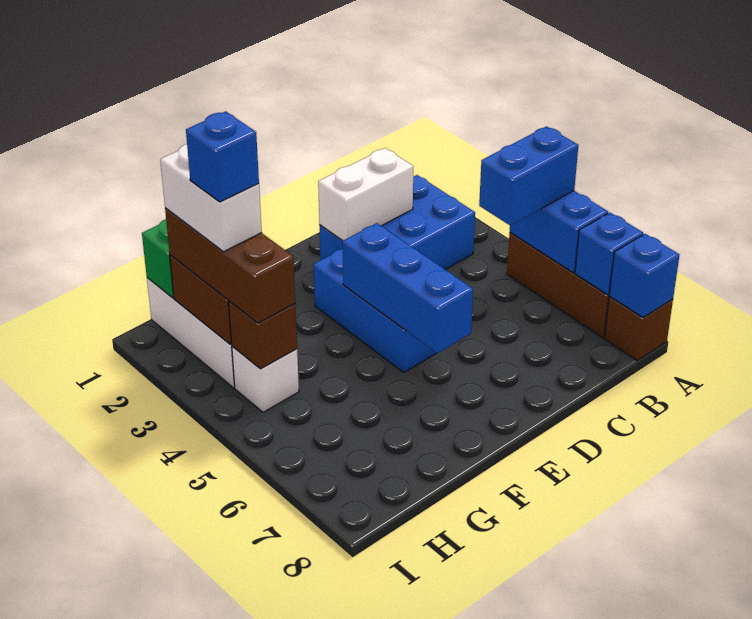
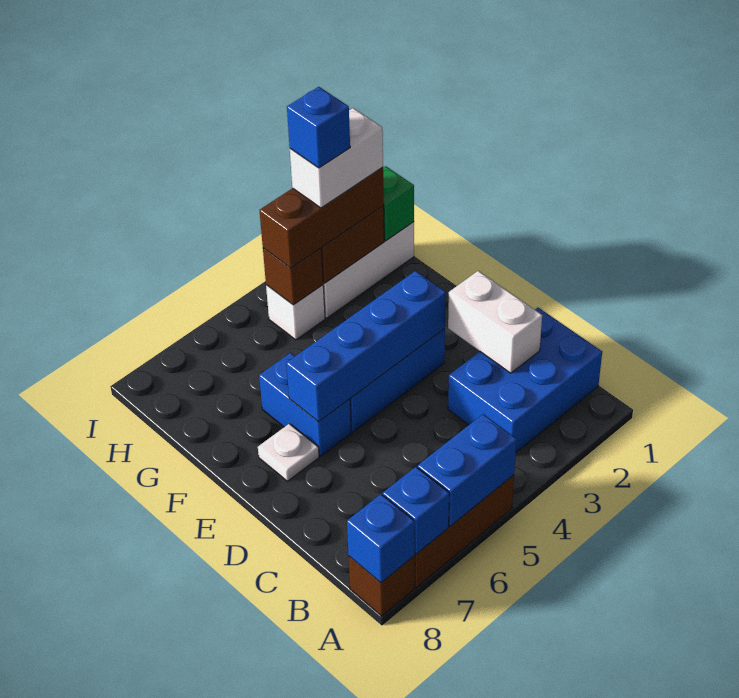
blue 1x2 brick [479,126,578,226] -> blue 1x2 brick moved to [259,353,351,456]
blue 2x3 brick [319,175,475,269] -> blue 2x3 brick turned to [448,308,602,452]
blue 1x3 brick [343,223,473,353] -> blue 1x4 brick [286,271,446,422]
none -> white 1x1 plate [258,424,319,481]

